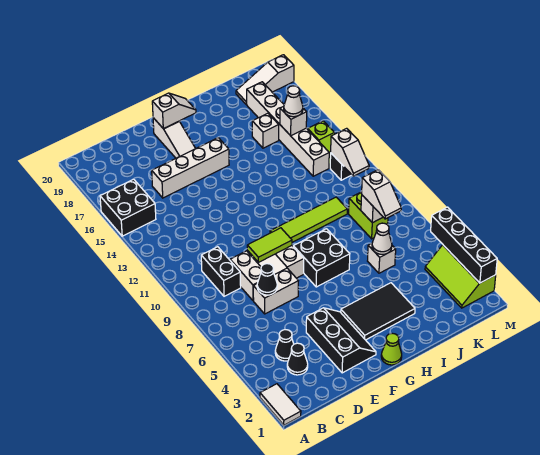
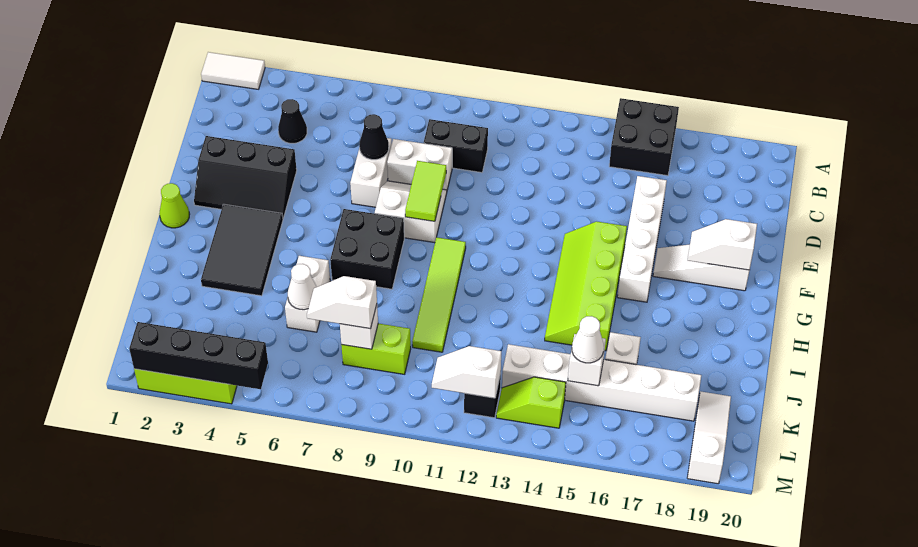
black 1x1 cone [287,343,308,375] -> none
none -> lime 2x4 slope [545,221,627,351]
white 1x2 slope [152,93,196,129] -> white 1x2 slope turned to [688,219,757,270]
white 1x1 brick [368,243,396,273] -> white 1x2 brick [285,256,330,332]

